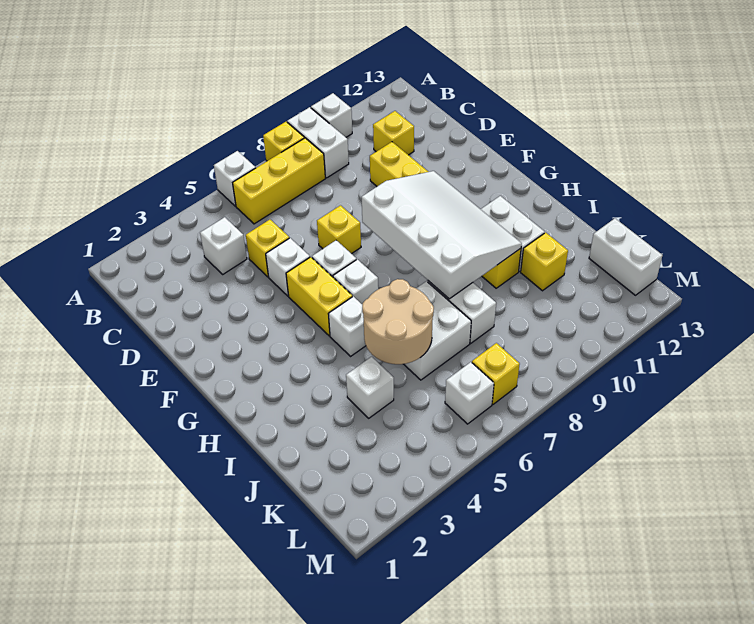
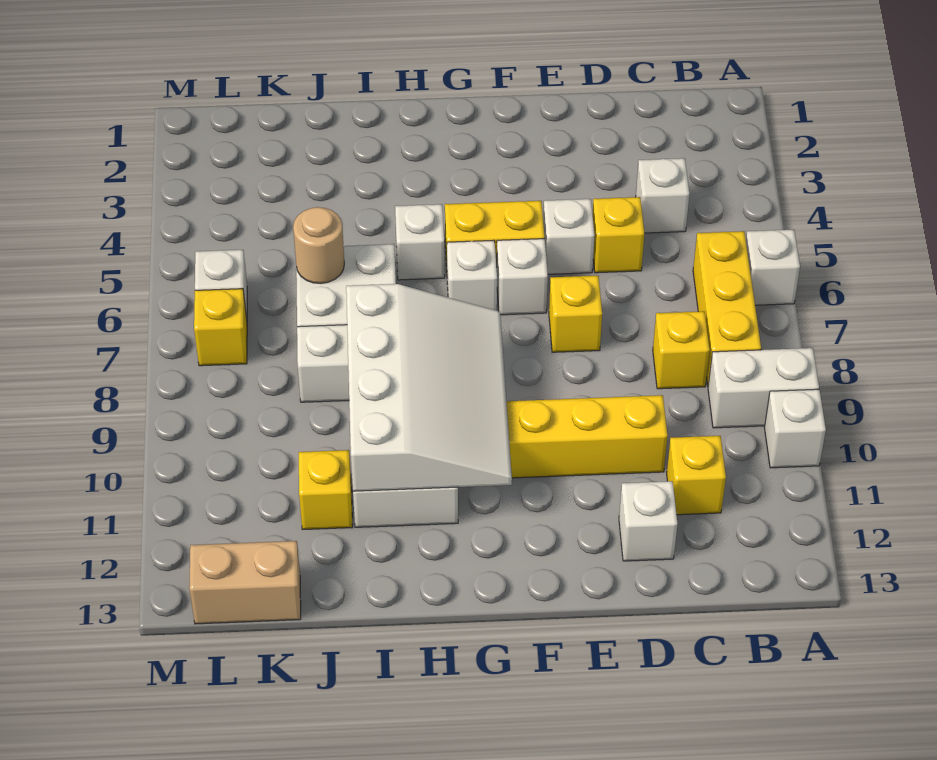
yellow 1x1 brick [263,122,304,161] -> yellow 1x1 brick moved to [653,311,710,389]
white 3x4 slope [362,171,522,299] -> white 3x4 slope turned to [346,284,512,491]
tan 2x2 round brick [362,279,434,364] -> tan 1x1 round brick [293,207,344,284]
white 1x1 brick [346,357,394,418] -> white 1x1 brick moved to [619,481,678,561]
white 1x2 brick [589,218,663,295] -> tan 1x2 brick [189,541,301,624]

